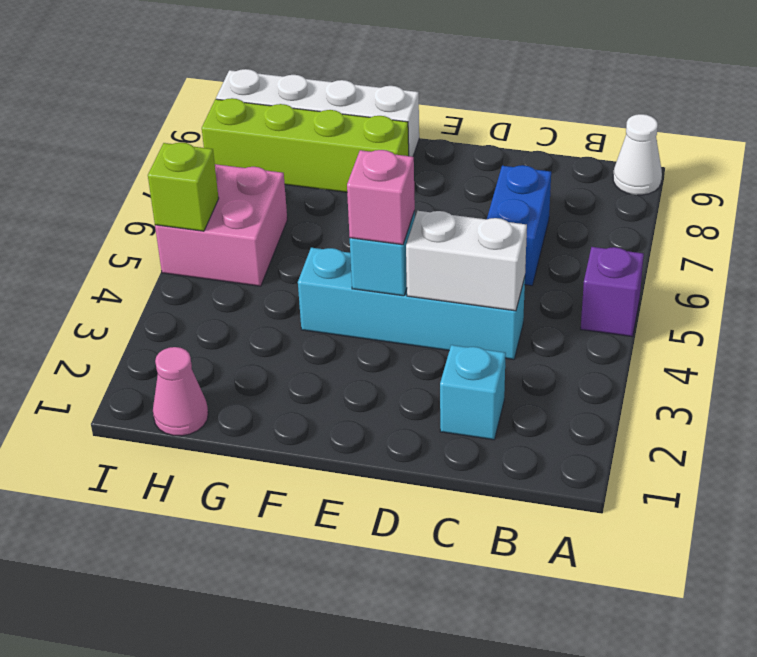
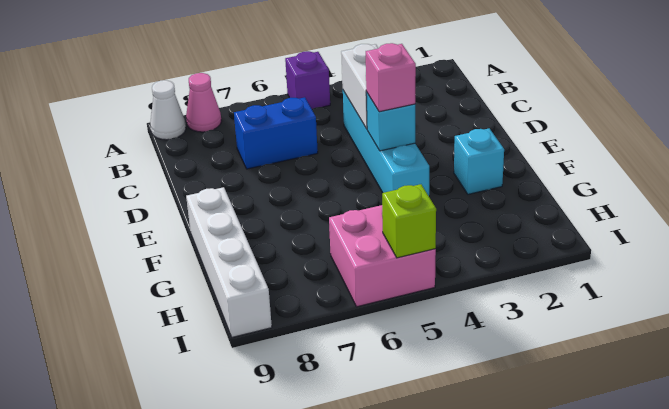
cyan 1x1 brick [440,345,506,440] -> cyan 1x1 brick moved to [454,128,504,194]
lime 1x4 brick [202,98,409,192] -> none
pink 1x1 cone [153,347,208,436] -> pink 1x1 cone moved to [186,73,221,132]

